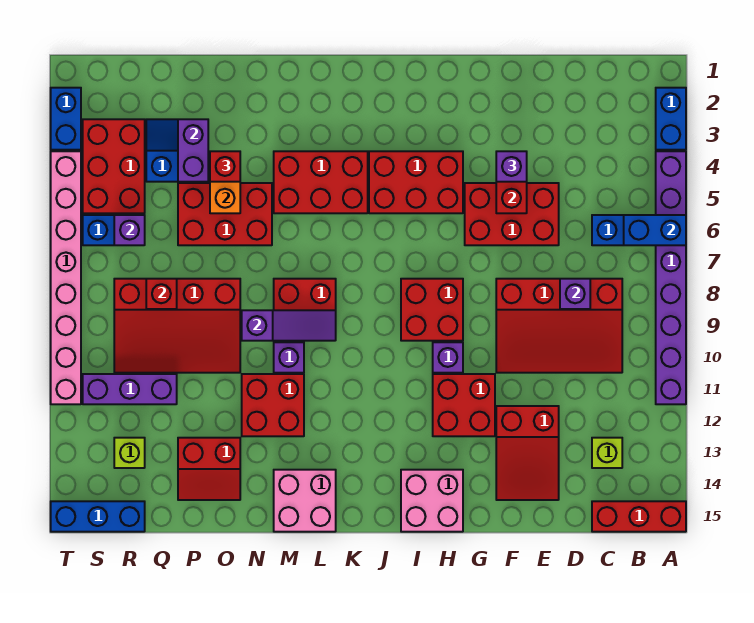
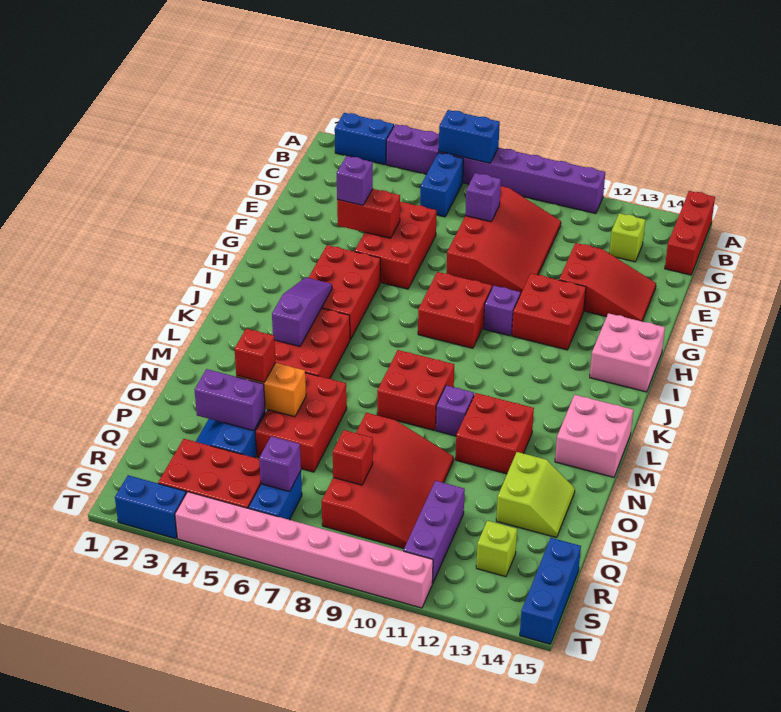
blue 1x2 brick [624,215,686,245] -> blue 1x2 brick turned to [439,110,500,163]
purple 1x3 slope [242,310,336,341] -> purple 1x3 slope moved to [272,277,332,347]
red 2x2 slope [178,438,240,500] -> lime 2x2 slope [496,452,575,538]

